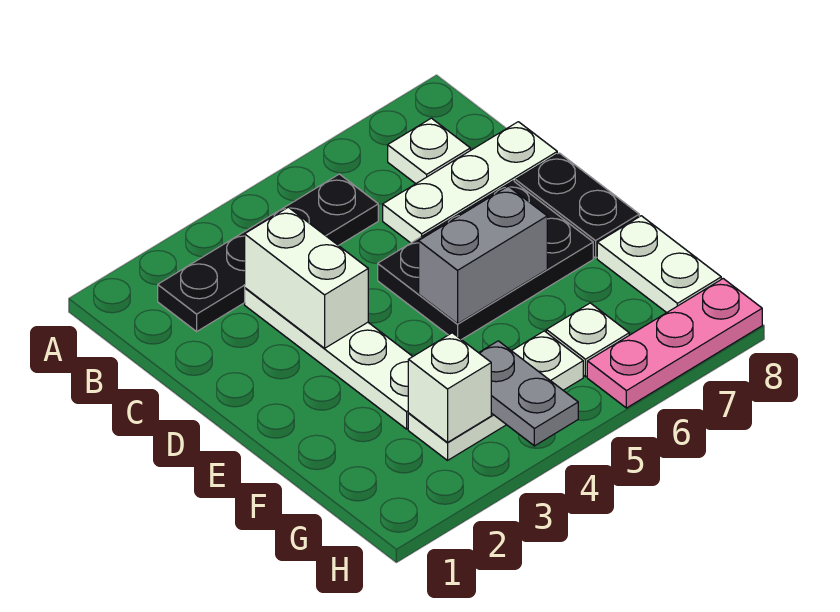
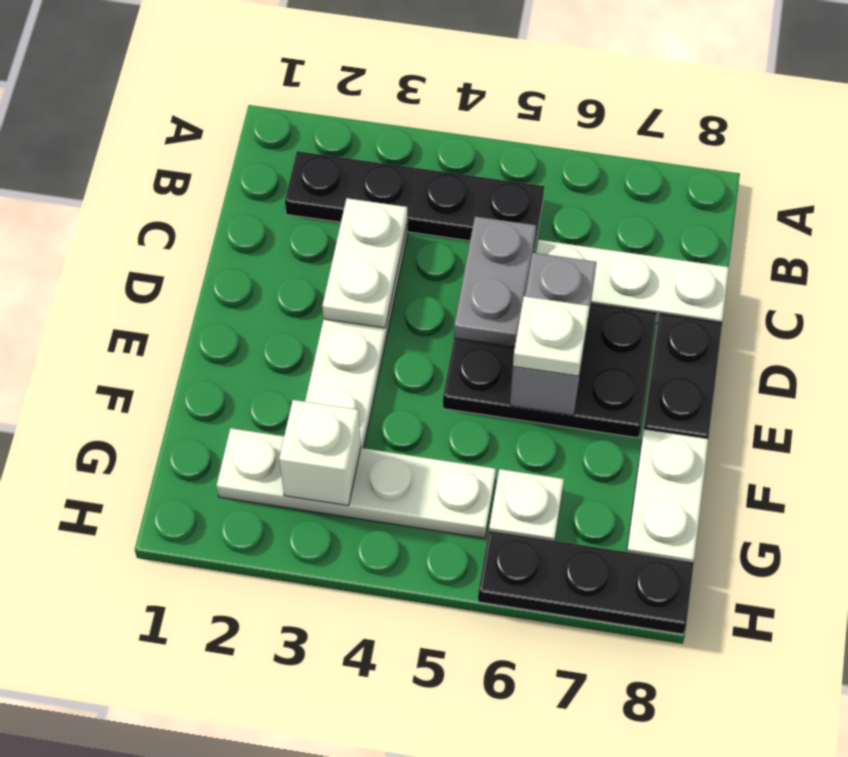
white 1x1 plate [388,118,470,184] -> white 1x1 plate moved to [513,296,589,376]
white 1x2 brick [245,207,368,348] -> white 1x2 plate [322,198,408,328]
grey 1x2 brick [419,186,547,324] -> grey 1x2 brick turned to [510,253,596,415]
white 1x3 plate [408,331,583,460] -> white 1x4 plate [217,428,496,538]
grey 1x2 plate [479,341,578,446] -> grey 1x2 plate moved to [454,217,536,347]
pink 1x3 plate [587,279,762,408] -> black 1x3 plate [478,531,694,634]

